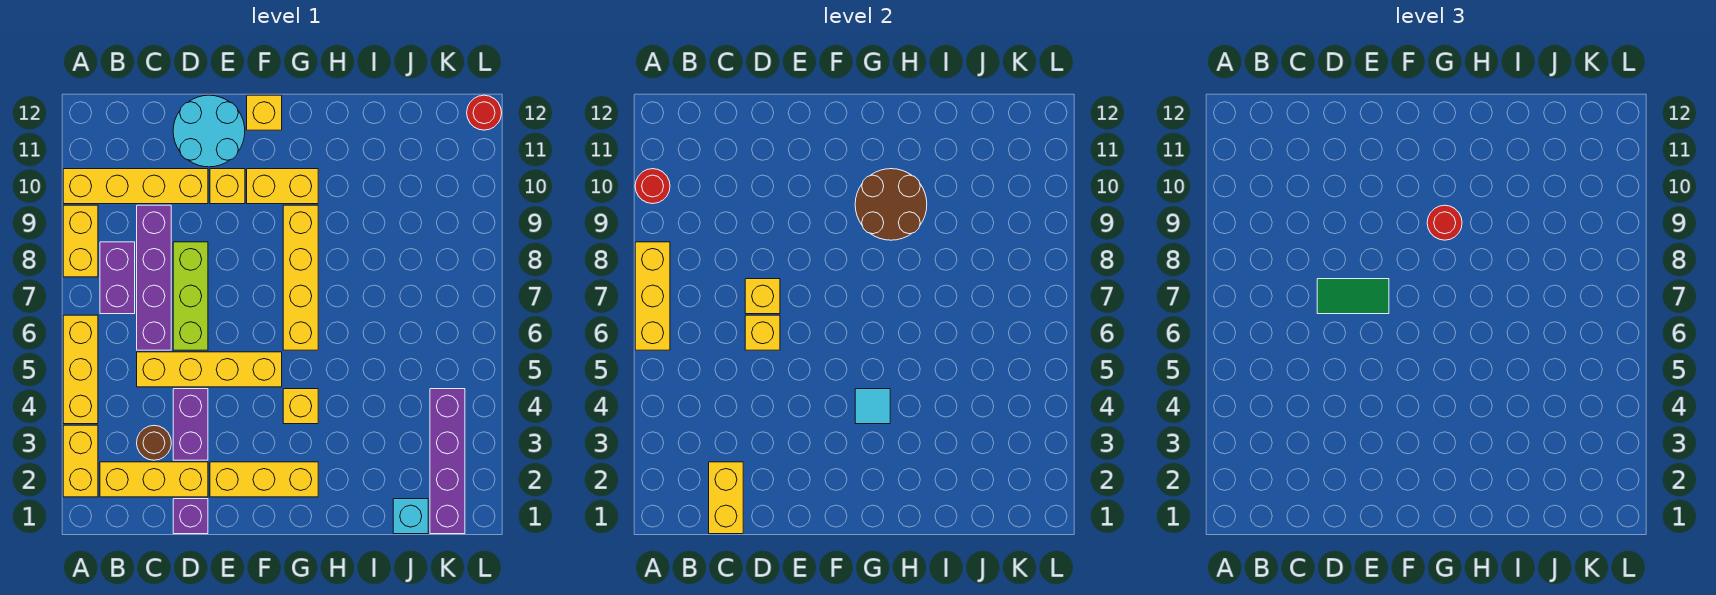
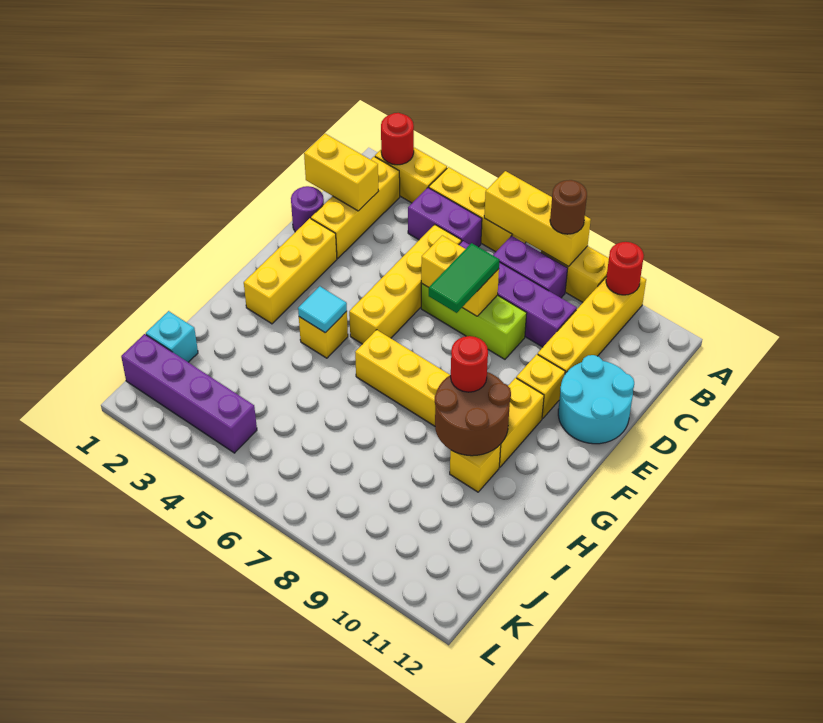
brown 1x1 round brick [137,426,171,460] -> brown 1x1 round brick moved to [550,180,587,234]
purple 1x1 brick [173,499,208,534] -> purple 1x1 round brick [291,186,324,232]
purple 1x2 brick [173,389,208,460] -> purple 1x2 brick moved to [408,188,482,247]
yellow 1x1 brick [247,95,282,130] -> yellow 1x1 brick moved to [450,445,501,492]
red 1x1 round brick [467,95,502,130] -> red 1x1 round brick moved to [381,113,414,165]

